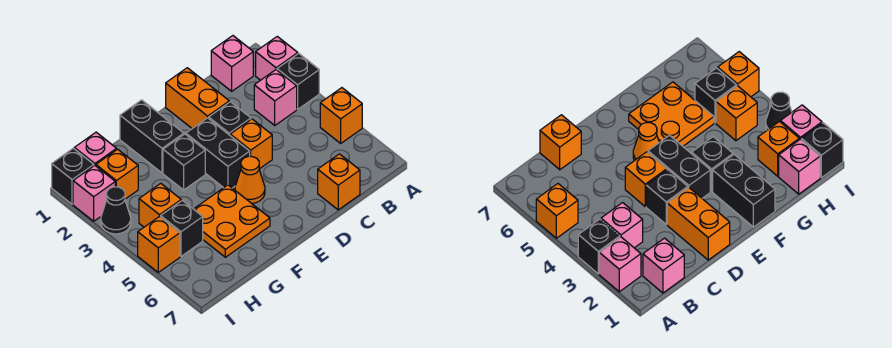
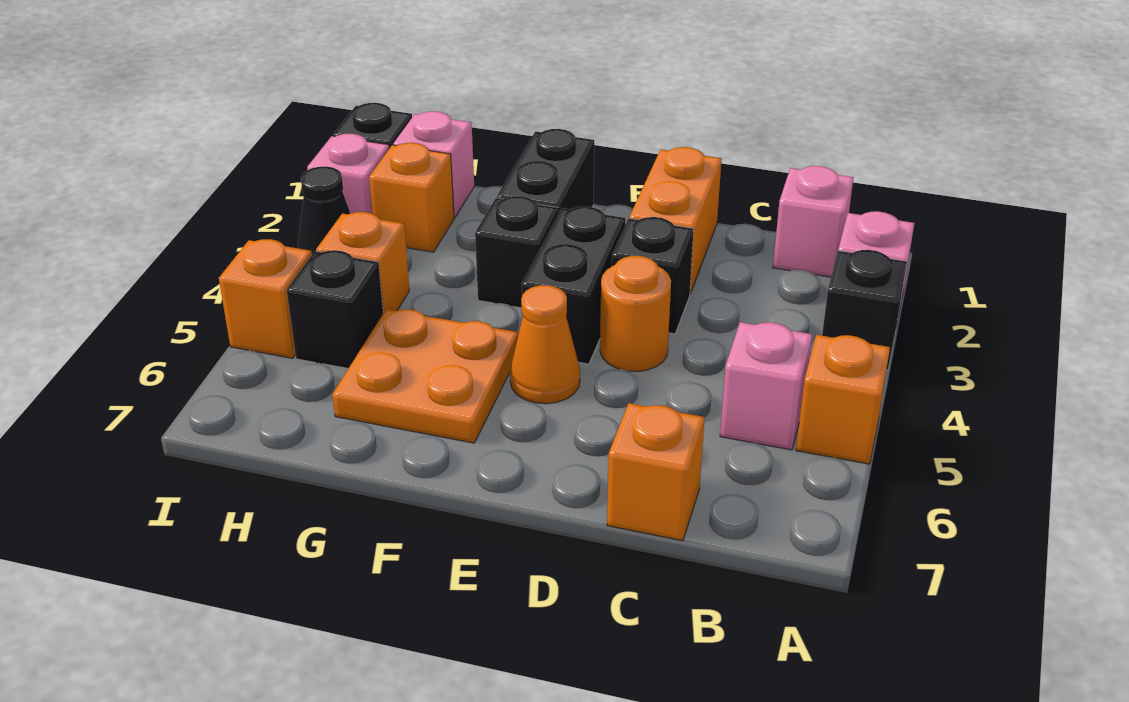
pink 1x1 brick [254,70,297,125] -> pink 1x1 brick moved to [720,322,812,450]
orange 1x1 brick [230,119,272,169] -> orange 1x1 round brick [600,256,671,372]

